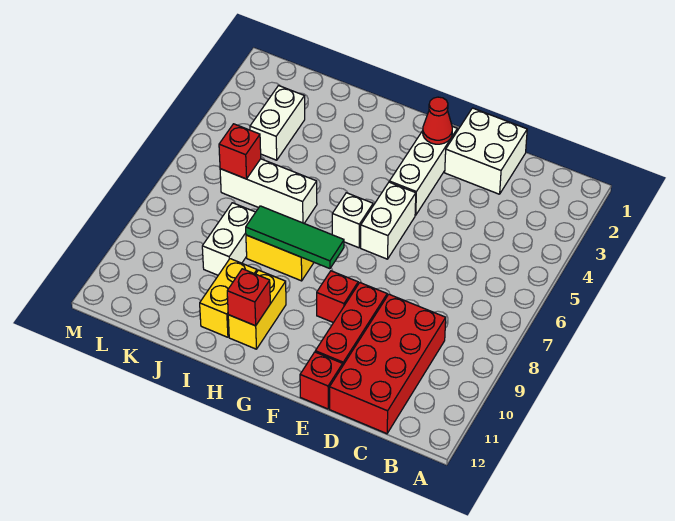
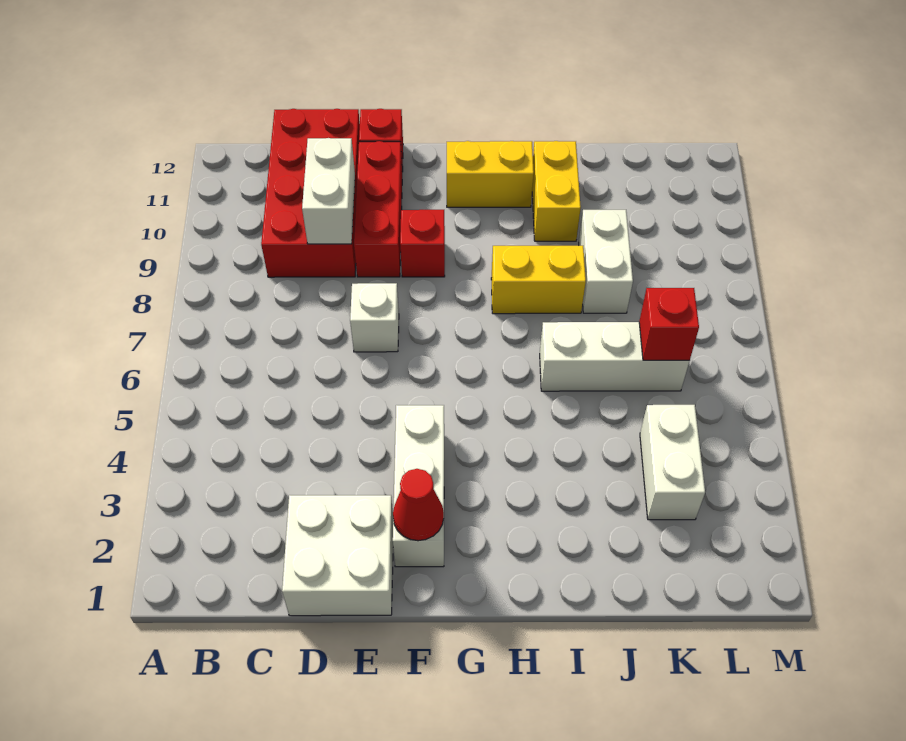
white 1x2 brick [361,182,416,259] -> white 1x2 brick moved to [302,138,355,244]
white 1x1 brick [332,193,373,248] -> white 1x1 brick moved to [350,283,399,352]
green 1x3 tile [246,206,344,269] -> none
yellow 1x2 brick [228,270,286,349] -> yellow 1x2 brick turned to [447,141,534,207]
red 1x1 brick [227,269,270,326] -> none

